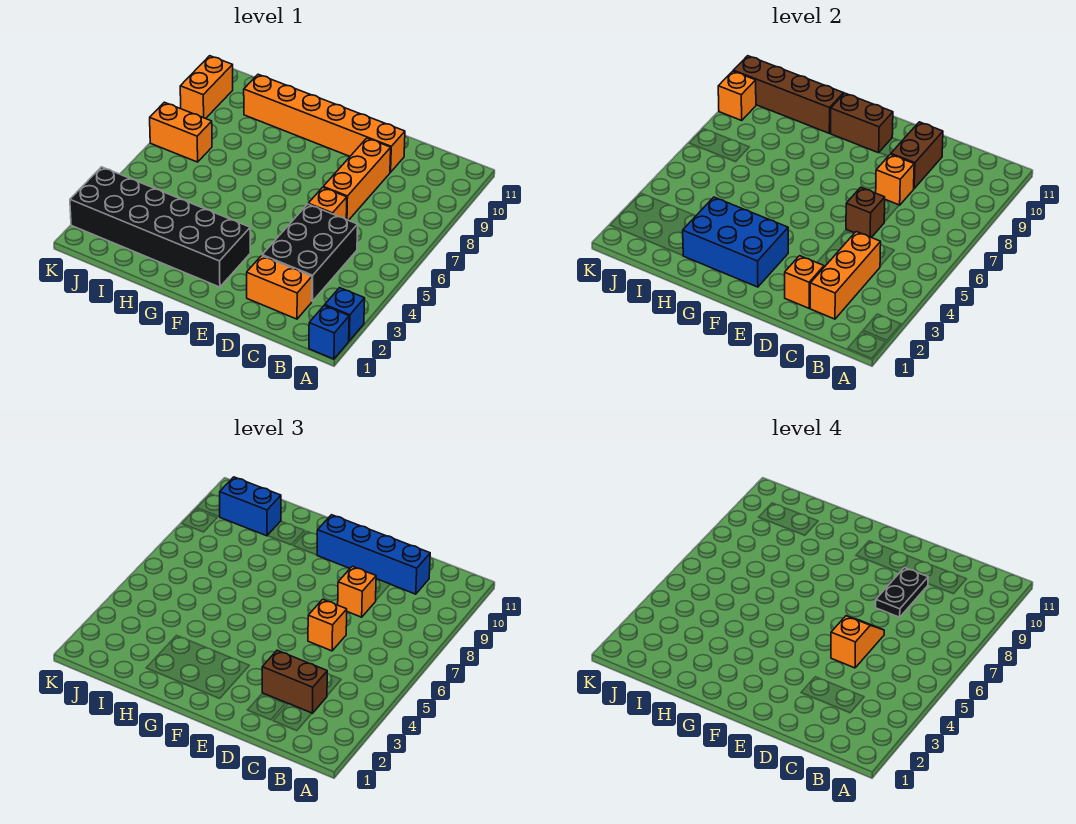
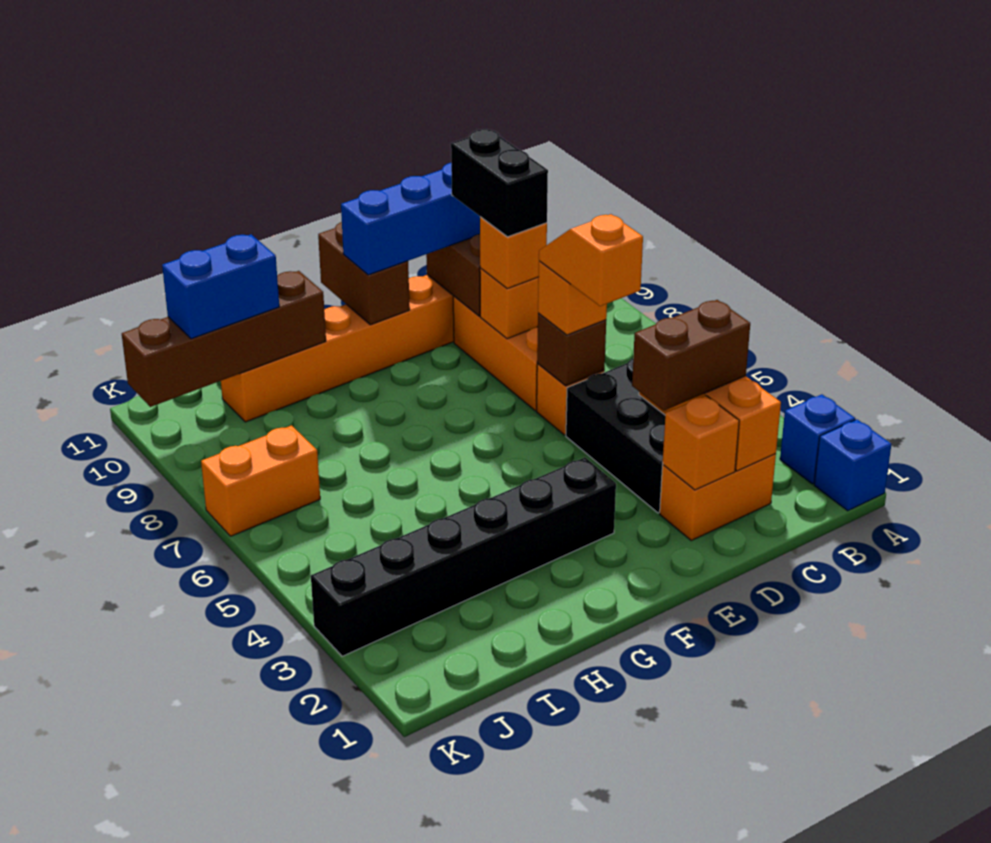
black 1x2 plate [876,568,928,617] -> black 1x2 brick [451,129,548,237]
black 2x6 brick [70,167,250,287] -> black 1x6 brick [311,458,616,656]
blue 2x3 brick [683,197,788,287] -> none
brown 1x2 brick [830,93,893,153] -> brown 1x2 brick turned to [318,222,410,325]
orange 1x2 brick [180,56,233,119] -> none
orange 1x1 brick [718,71,756,120] -> none

